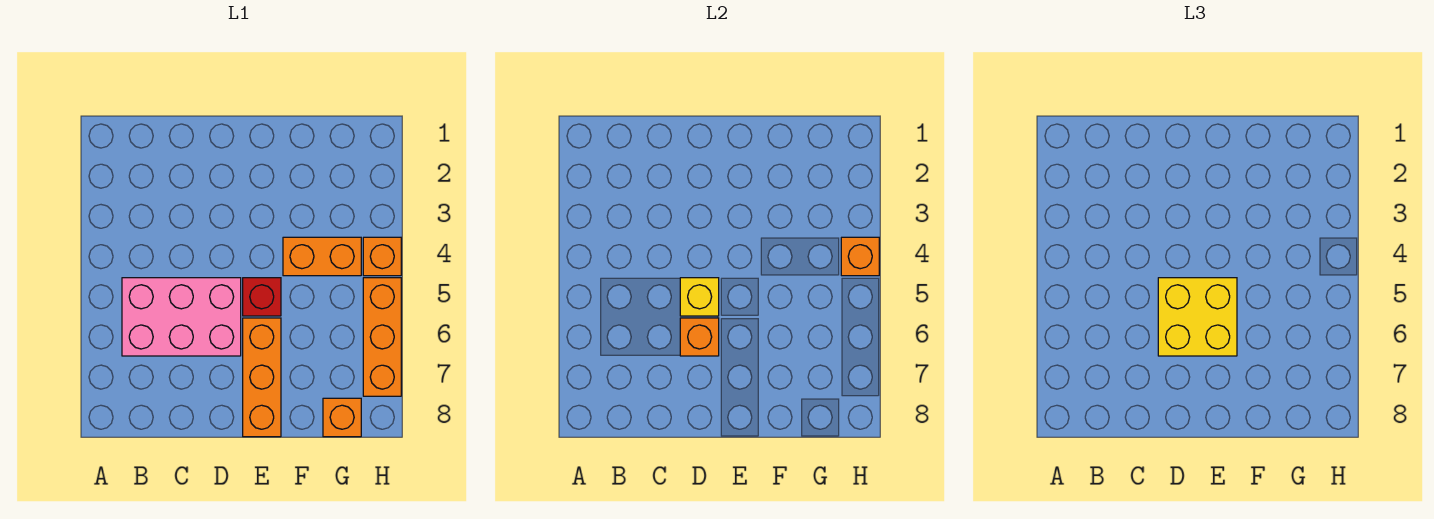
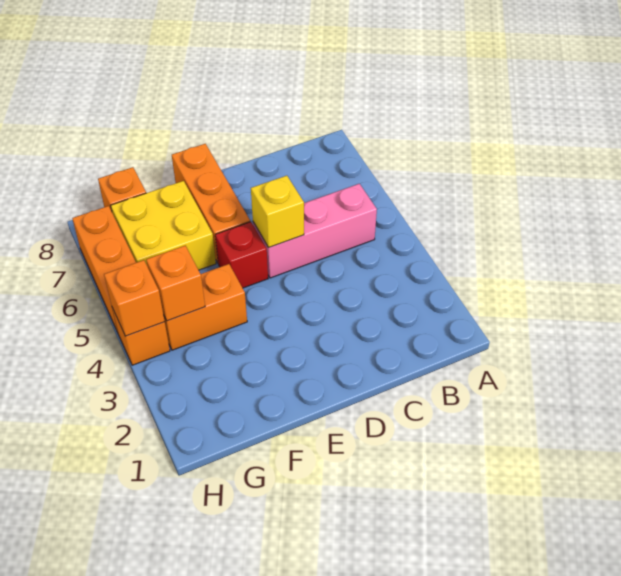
pink 2x3 brick [122,278,241,356] -> pink 1x3 brick [253,184,377,278]
yellow 2x2 brick [1158,278,1237,356] -> yellow 2x2 brick moved to [111,181,216,270]
orange 1x1 brick [680,318,719,356] -> orange 1x1 brick moved to [146,246,205,321]

